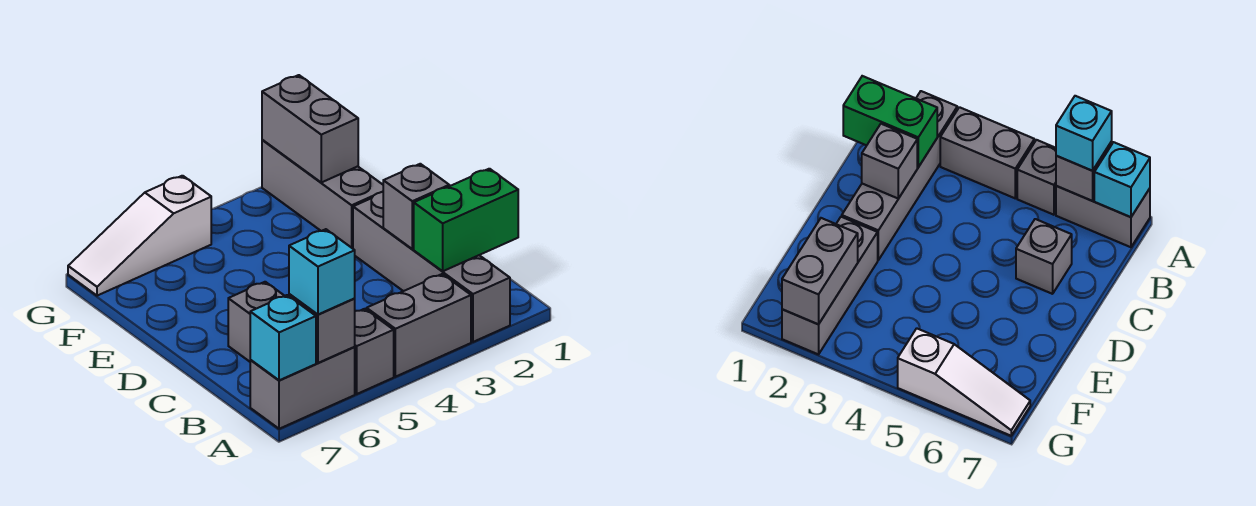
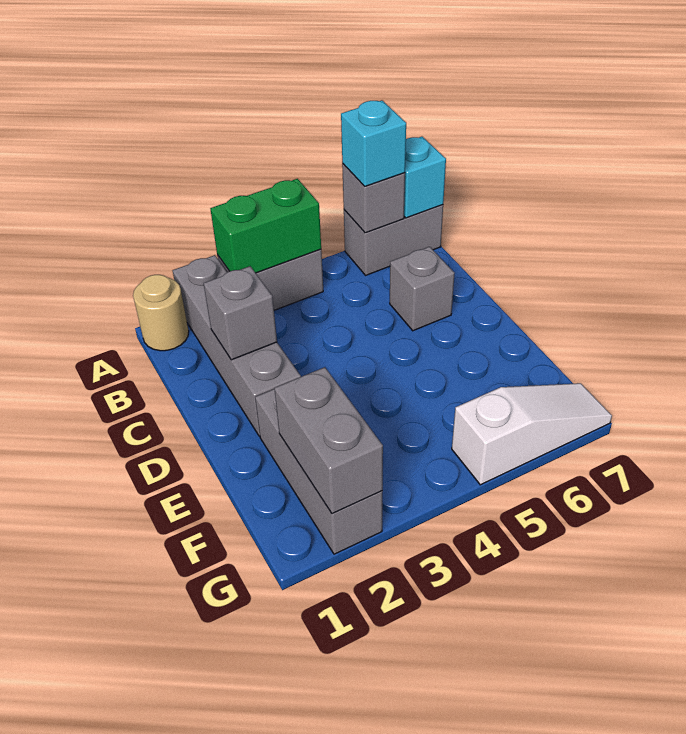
none -> tan 1x1 round brick [133,275,189,351]
grey 1x1 brick [355,309,394,394] -> none
green 1x2 brick [414,169,518,271] -> green 1x2 brick moved to [210,179,321,273]

